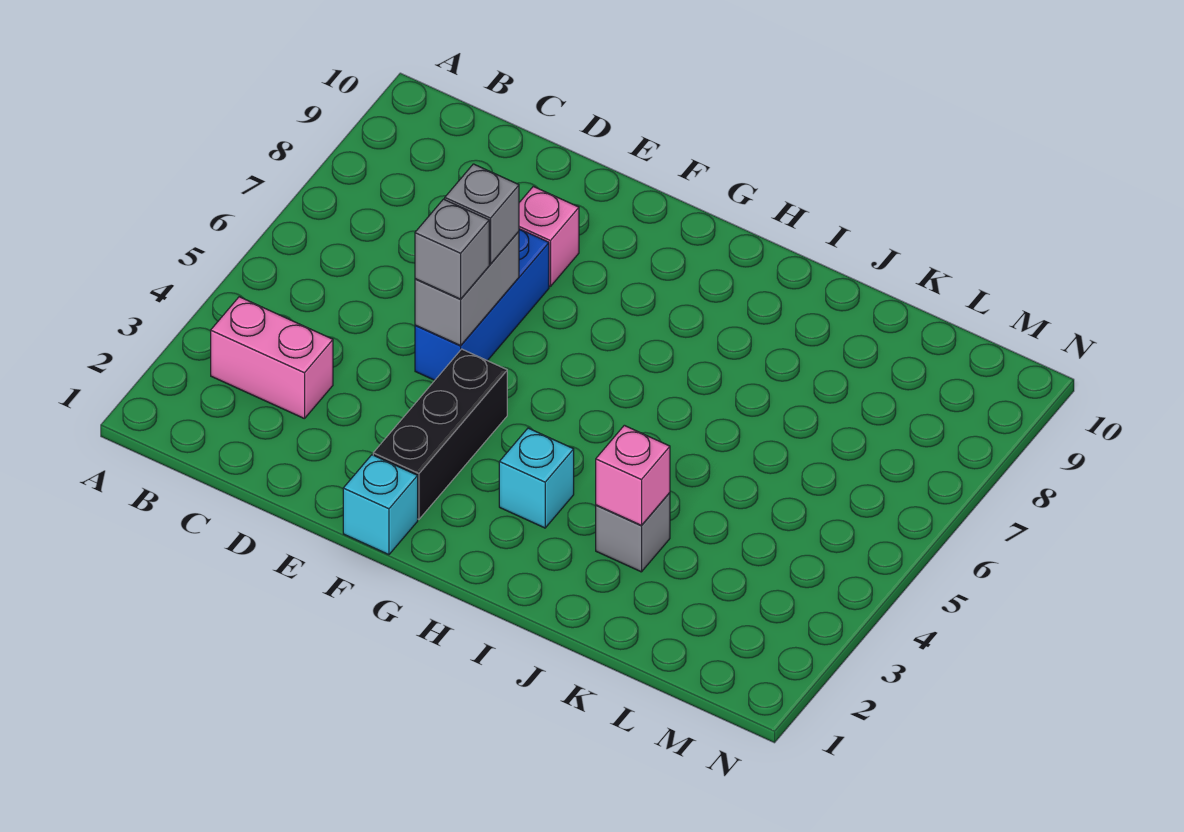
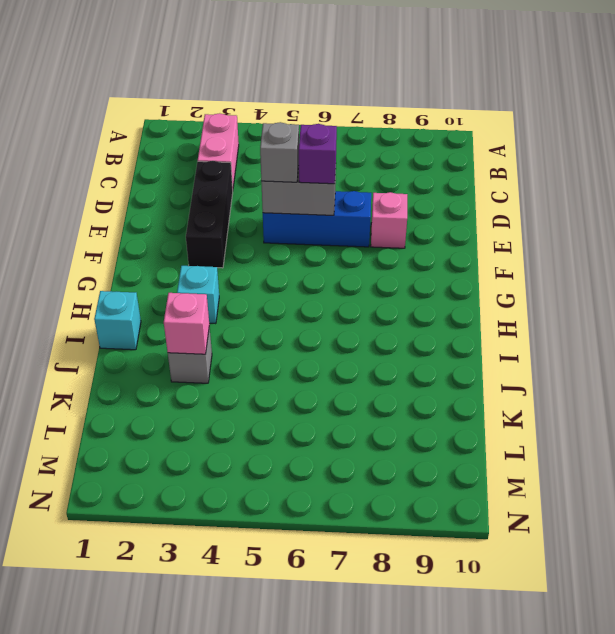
grey 1x1 brick [445,164,519,264] -> purple 1x1 brick [299,124,337,184]
cyan 1x1 brick [343,455,418,555] -> cyan 1x1 brick moved to [94,291,141,350]
black 1x3 brick [373,349,507,519] -> black 1x3 brick turned to [186,161,233,268]

